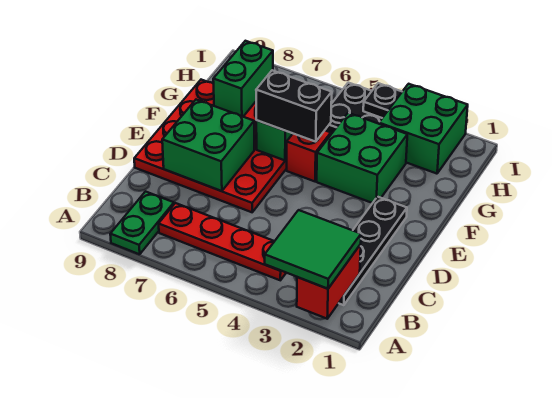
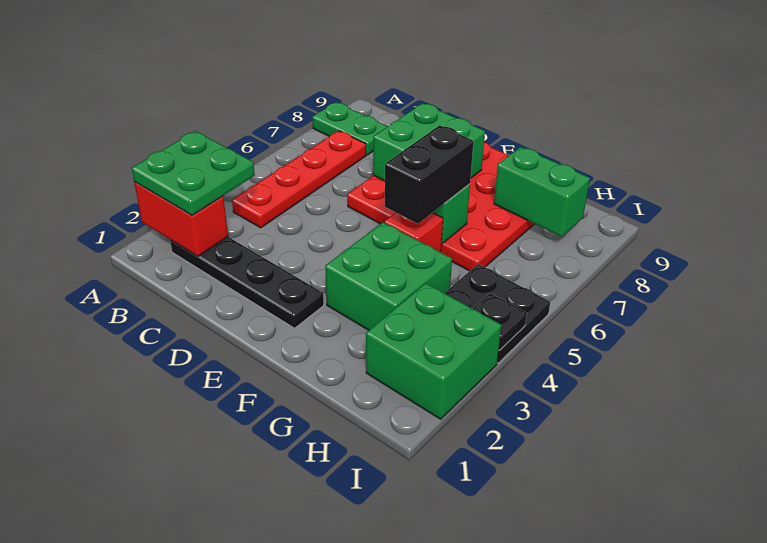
green 2x2 tile [265,210,361,289] -> green 2x2 plate [132,131,255,215]

